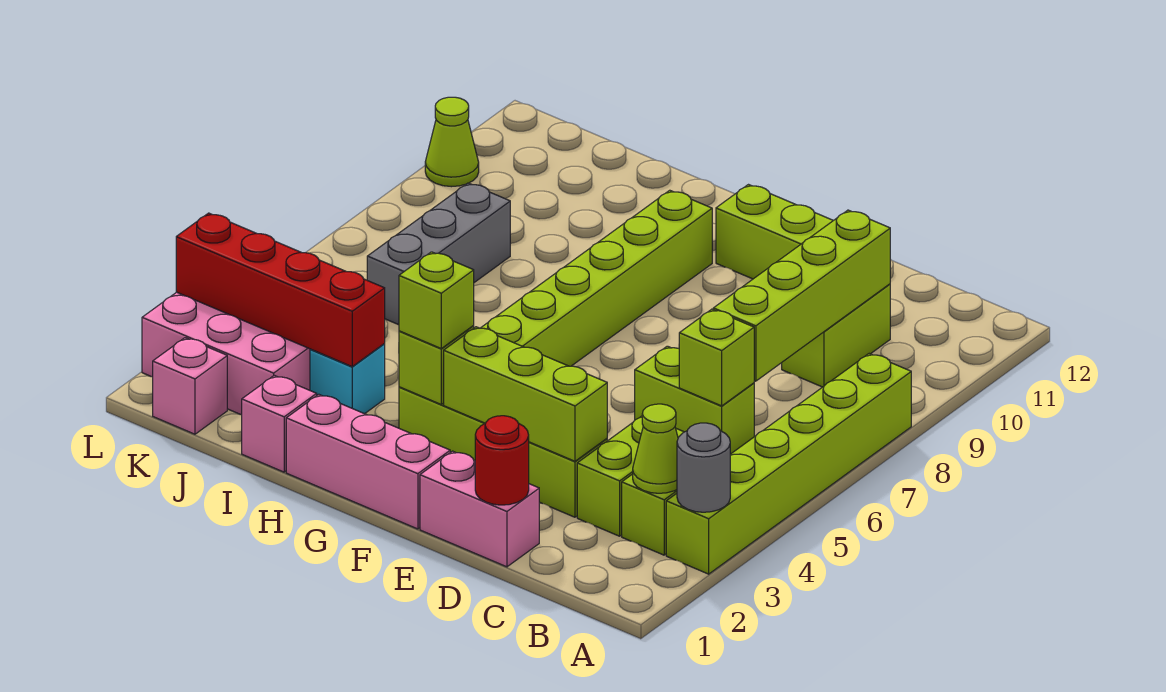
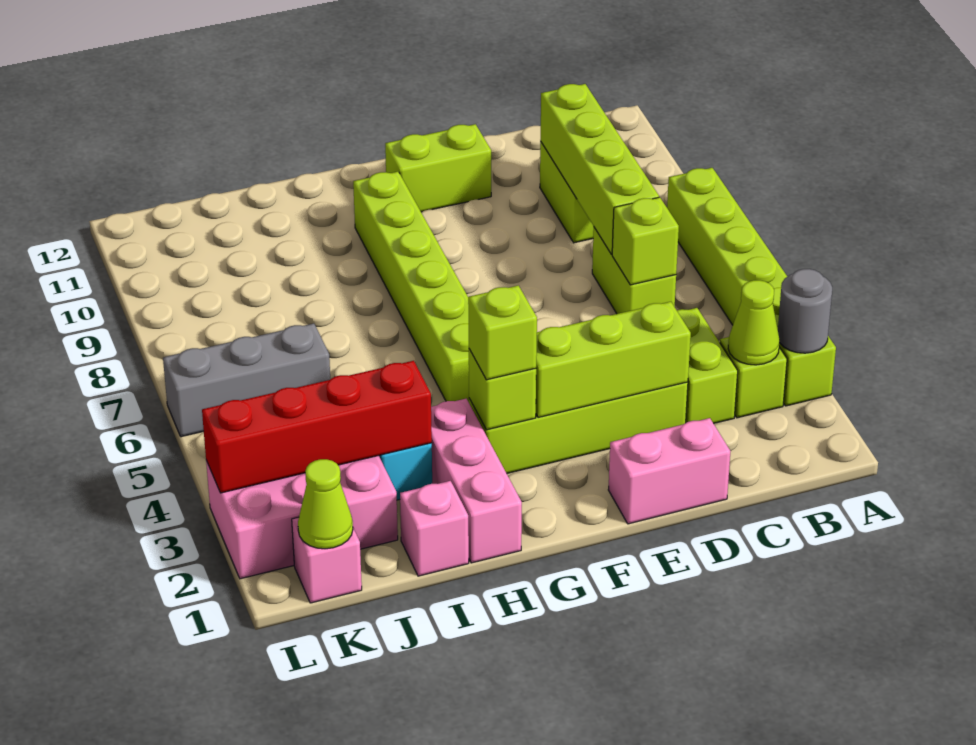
lime 1x2 brick [635,346,754,454] -> lime 1x2 brick turned to [592,228,676,314]
red 1x1 round brick [475,416,529,505] -> none
pink 1x3 brick [286,394,450,529] -> pink 1x3 brick turned to [431,399,522,563]
grey 1x3 brick [367,183,510,325] -> grey 1x3 brick turned to [163,323,330,437]
lime 1x1 cone [425,97,479,187] -> lime 1x1 cone moved to [298,459,353,549]

